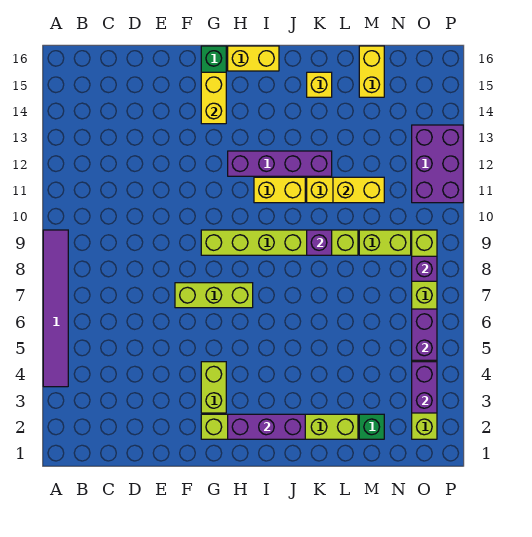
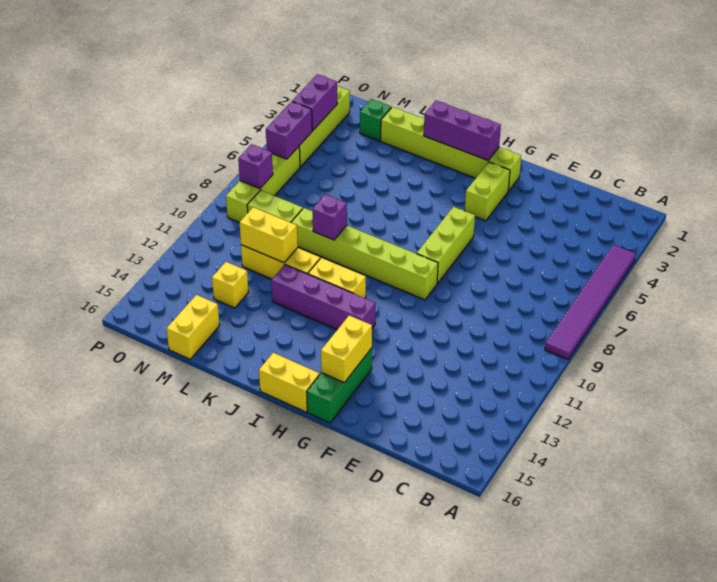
lime 1x3 brick [175,283,253,308] -> lime 1x3 brick turned to [417,207,475,283]
yellow 1x1 brick [307,72,332,97] -> yellow 1x1 brick moved to [212,262,248,308]
purple 2x3 brick [412,125,463,203] -> none

